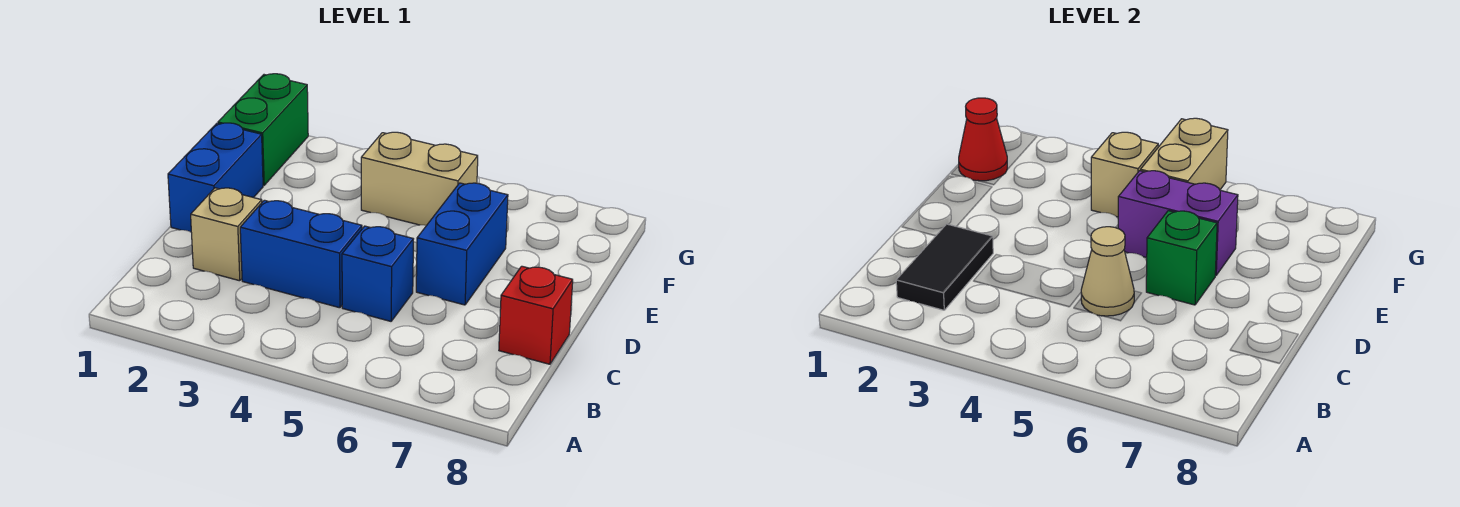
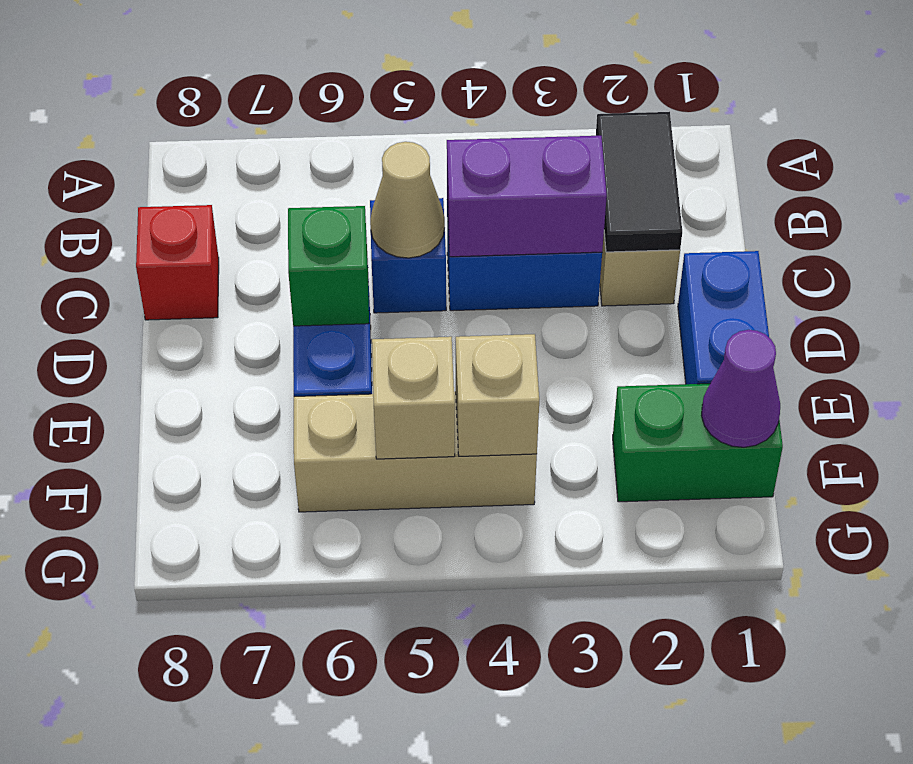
purple 1x2 brick [1118,171,1238,275] -> purple 1x2 brick moved to [447,136,607,257]
green 1x2 brick [218,74,308,185] -> green 1x2 brick turned to [613,384,783,502]
red 1x1 cone [959,98,1007,181] -> purple 1x1 cone [701,330,780,447]
tan 1x2 brick [361,132,478,225] -> tan 1x3 brick [294,391,537,512]
tan 1x2 brick [1141,118,1228,190] -> tan 1x1 brick [372,337,455,459]

